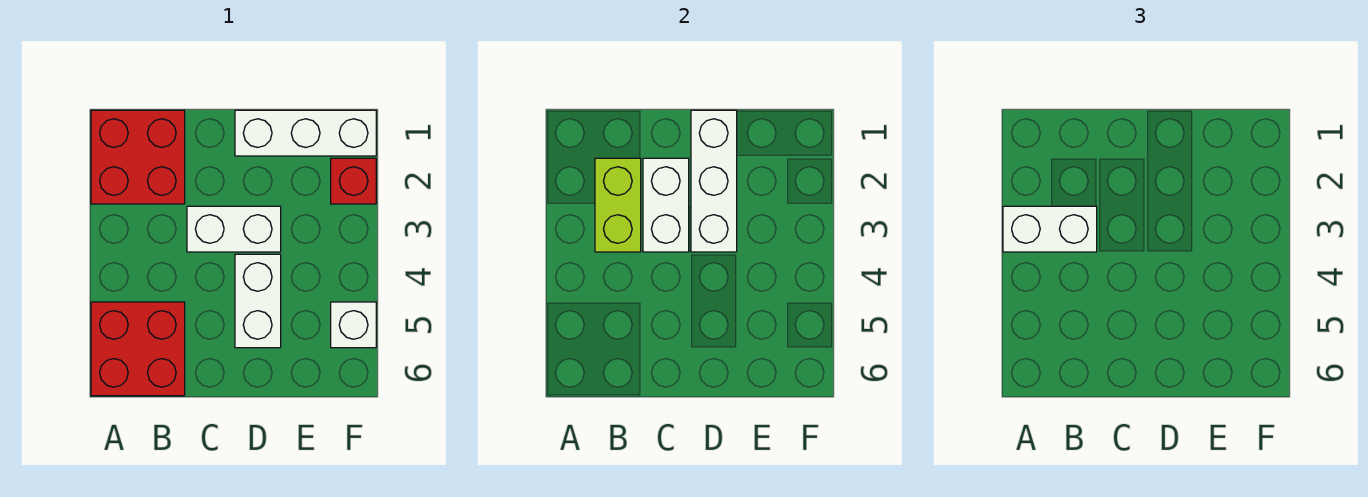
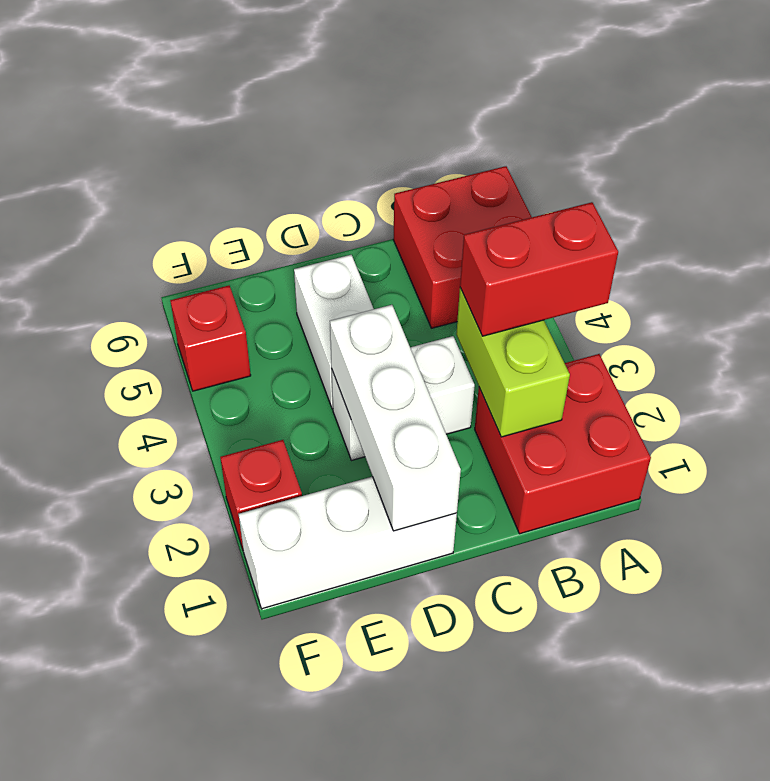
white 1x2 brick [1003,206,1097,252] -> red 1x2 brick [460,202,618,336]
white 1x2 brick [643,158,689,252] -> none
white 1x1 brick [331,302,376,348] -> red 1x1 brick [170,286,251,391]

